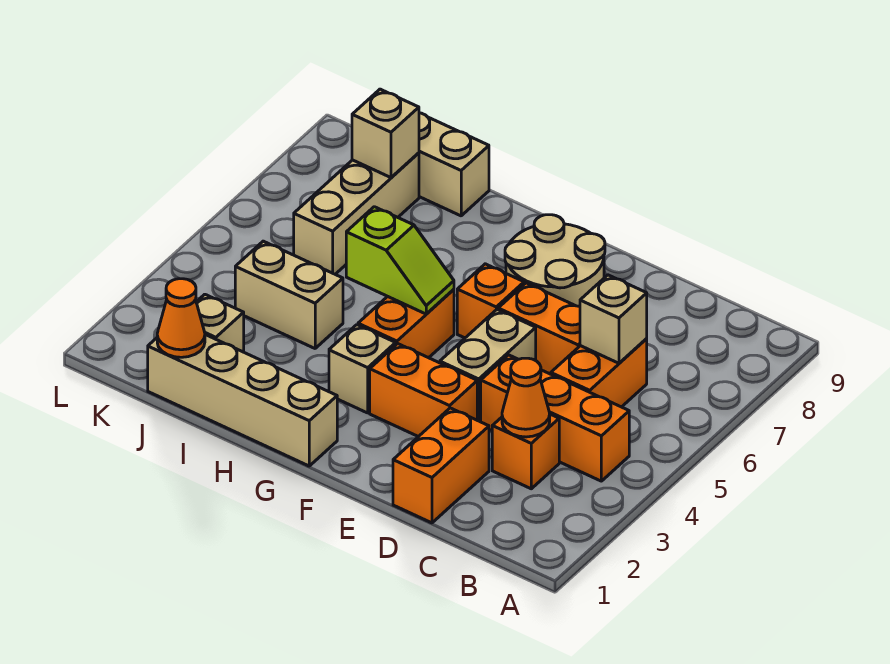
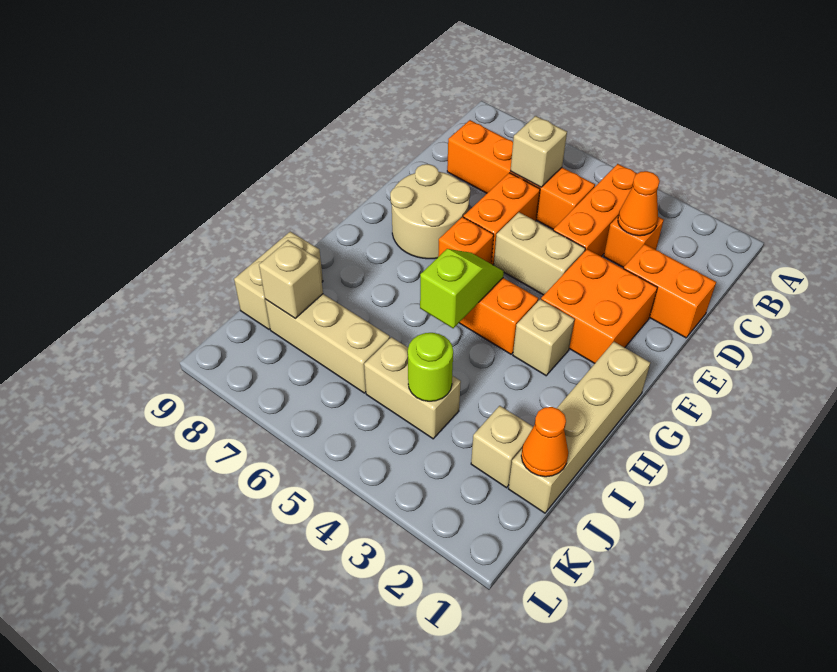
orange 1x2 brick [551,339,647,407] -> orange 1x4 brick [447,120,595,230]
orange 1x2 brick [370,344,477,437] -> orange 2x2 brick [541,249,657,363]
tan 1x2 brick [235,241,343,348] -> tan 1x2 brick turned to [364,337,461,439]
none -> lime 1x1 round brick [408,333,453,401]

